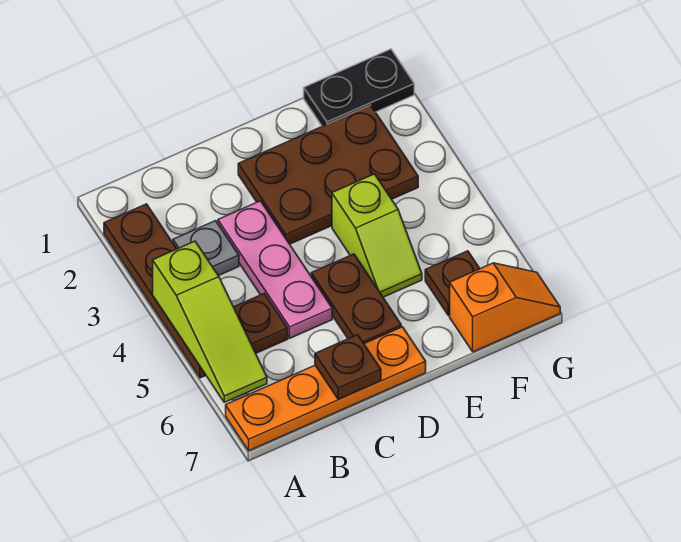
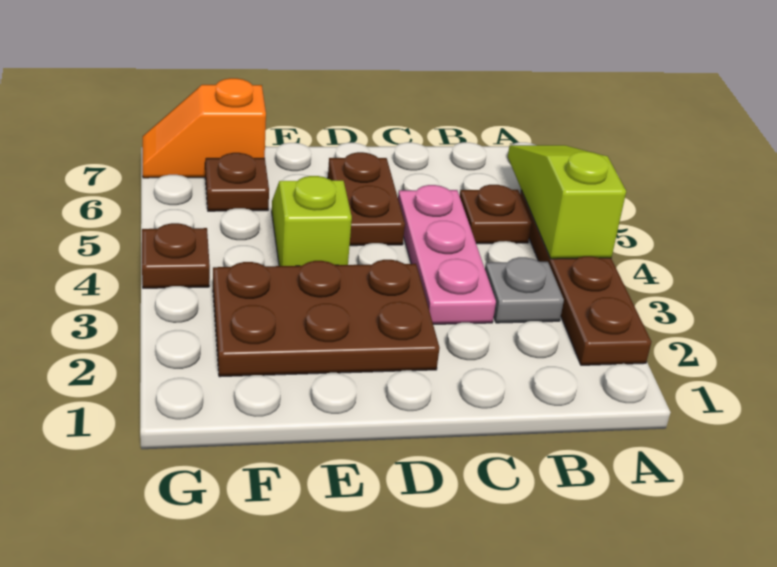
orange 1x4 plate [226,327,426,451] -> none
brown 1x1 plate [315,335,381,399] -> brown 1x1 plate moved to [142,223,210,288]
black 1x2 plate [304,49,414,126] -> none

